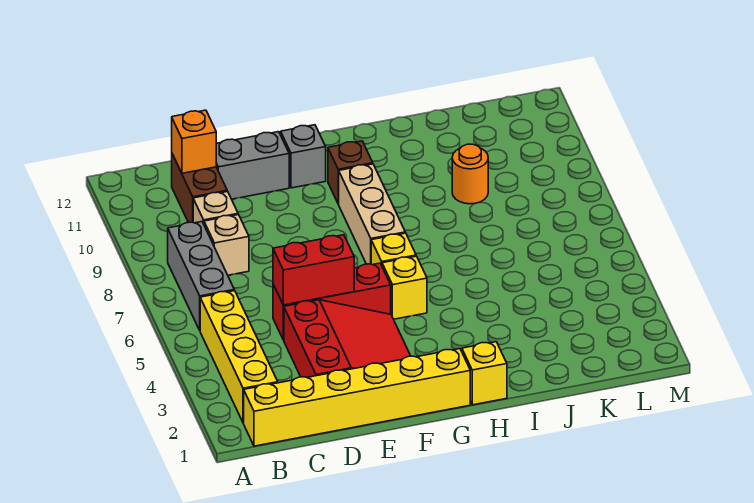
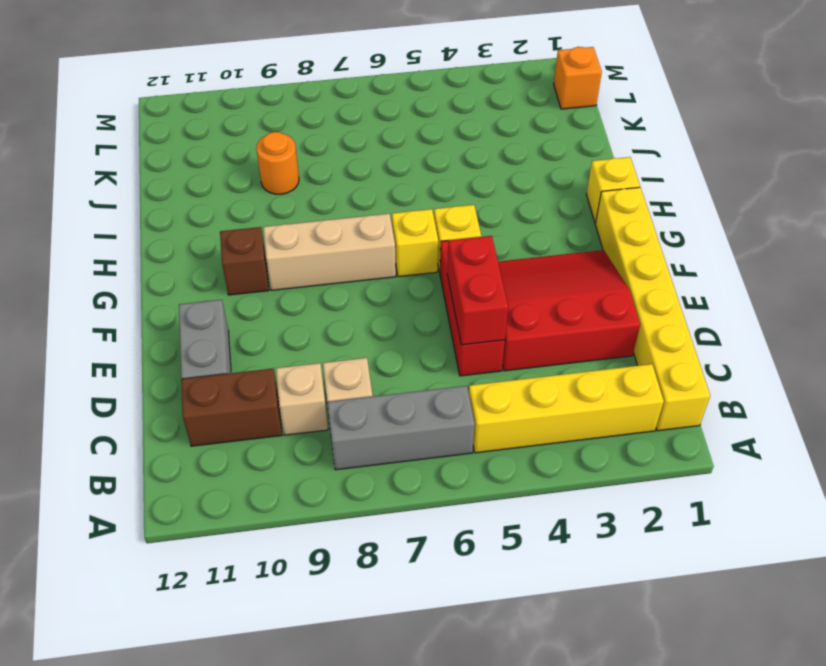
orange 1x1 brick [172,110,216,173] -> orange 1x1 brick moved to [554,47,602,109]
grey 1x1 brick [281,125,326,188] -> none

